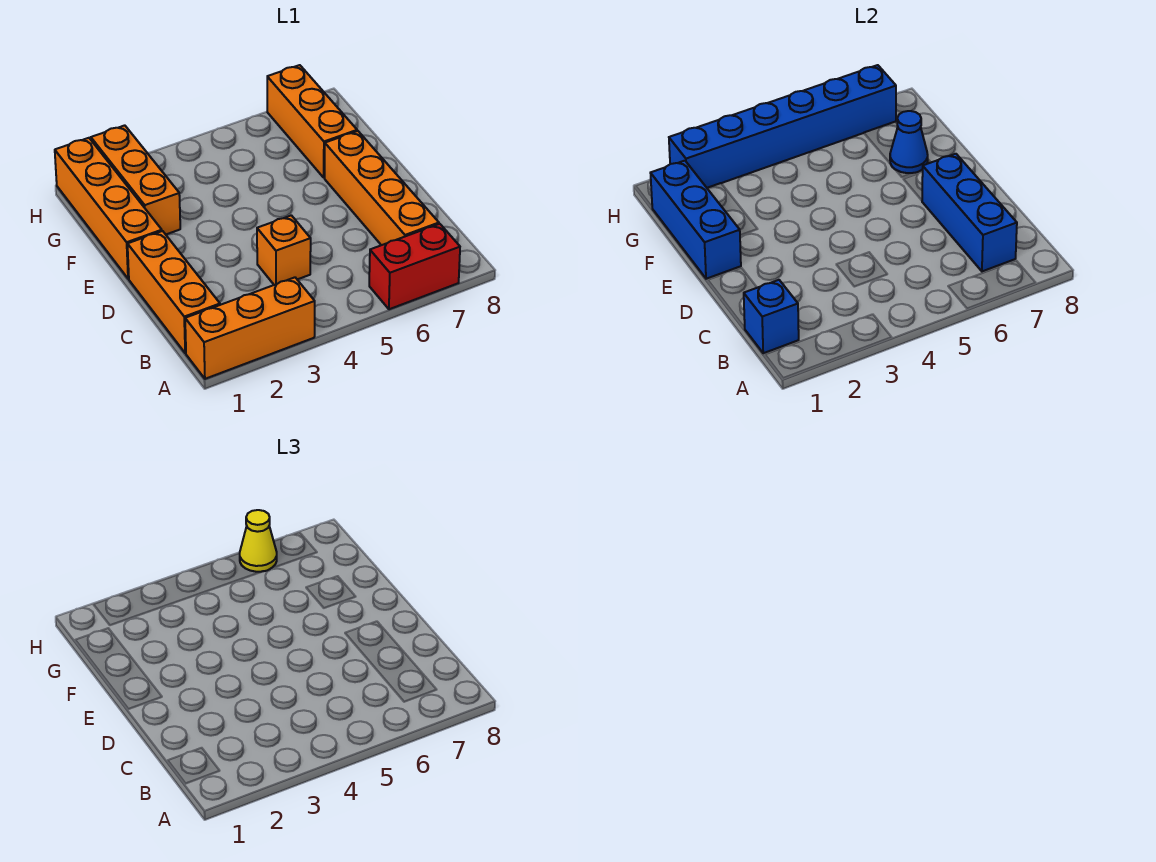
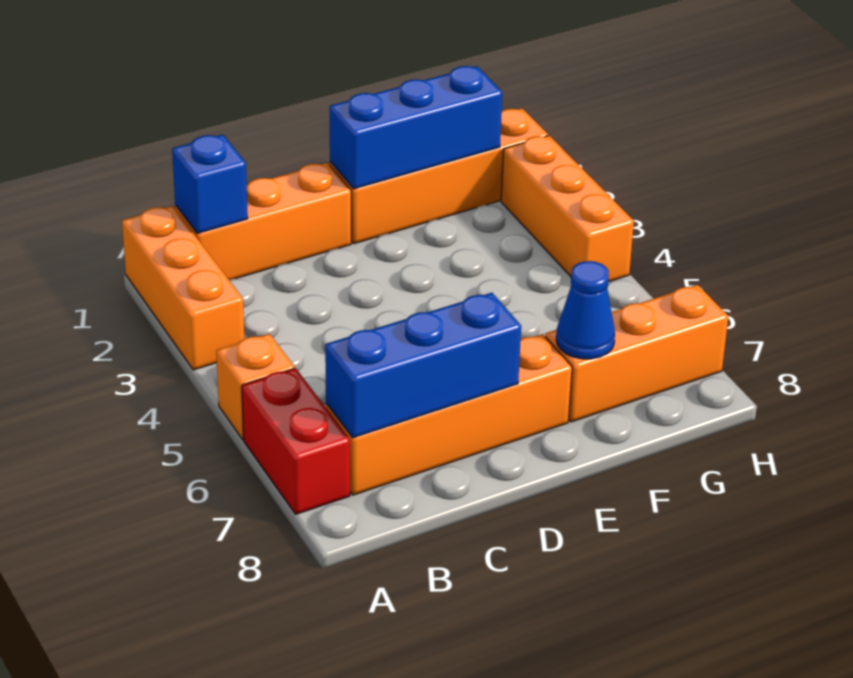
orange 1x1 brick [257,215,311,285] -> orange 1x1 brick moved to [216,334,295,440]
orange 1x3 brick [91,125,180,234] -> orange 1x3 brick turned to [501,136,634,282]
blue 1x6 brick [669,65,896,188] -> none
yellow 1x1 cone [240,510,277,572] -> none

